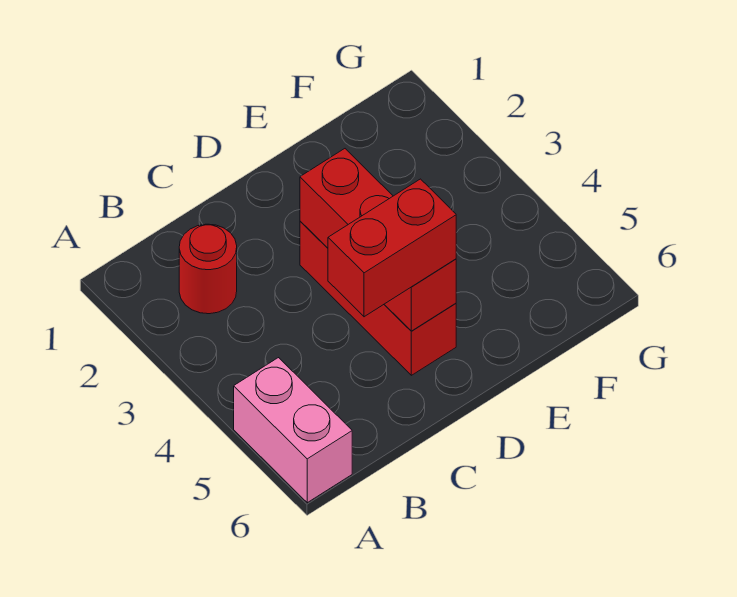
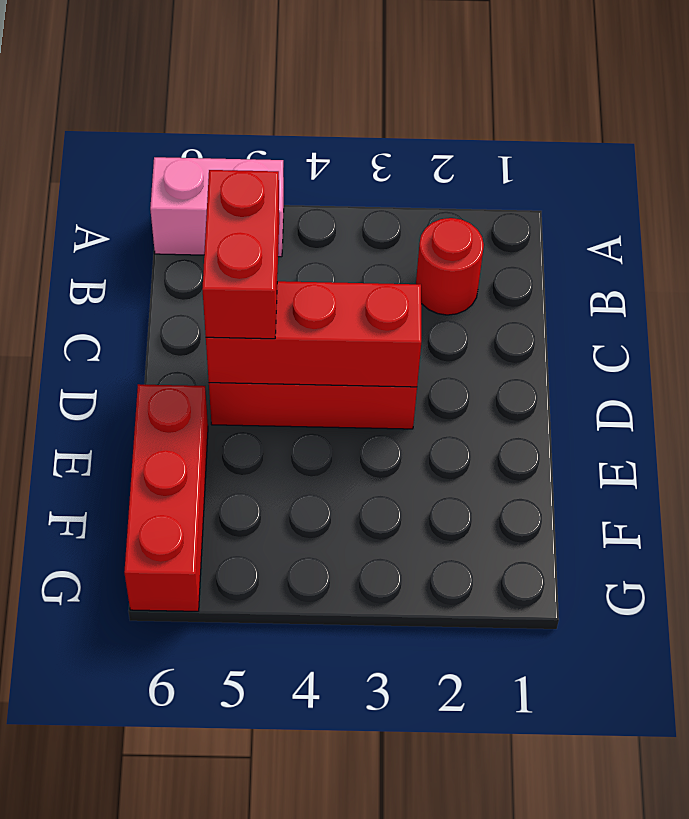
none -> red 1x3 brick [124,384,208,611]

